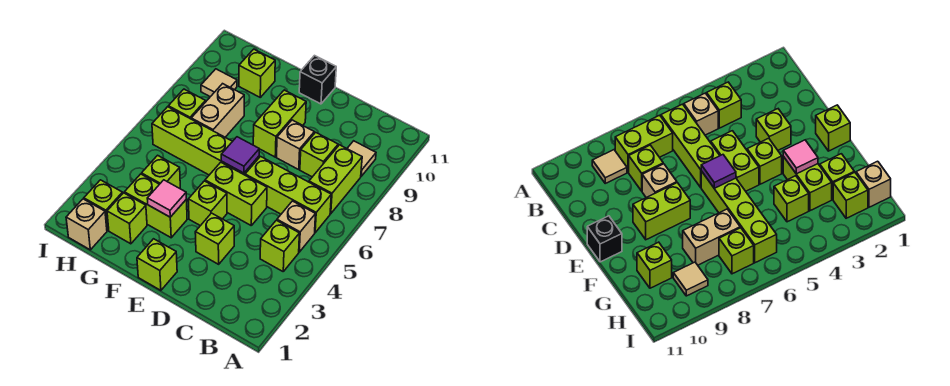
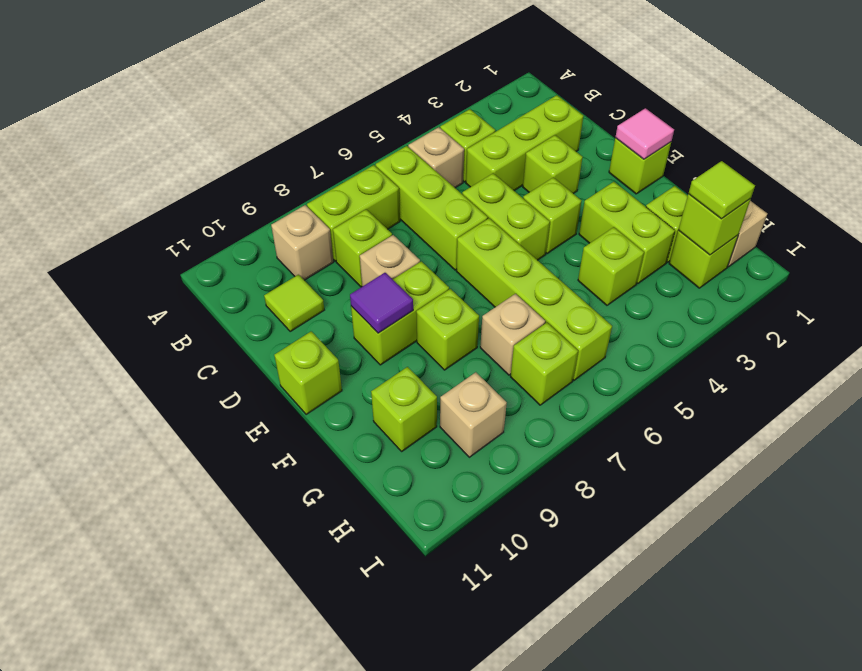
tan 1x1 tile [347,141,376,176] -> tan 1x1 brick [271,205,334,280]
none -> lime 1x3 brick [466,95,583,191]
none -> lime 1x1 tile [264,275,324,332]
purple 1x1 tile [221,137,259,173] -> purple 1x1 tile moved to [350,273,413,333]
black 1x1 brick [299,56,336,104] -> lime 1x1 brick [274,331,342,415]
pink 1x1 tile [147,180,186,217] -> pink 1x1 tile moved to [615,108,674,159]
none -> lime 1x1 brick [416,289,479,370]
tan 1x2 brick [191,84,244,137] -> tan 1x1 brick [480,294,545,375]
none -> lime 1x1 brick [679,194,751,255]
none -> lime 1x1 tile [688,161,755,219]
tan 1x1 tile [201,69,237,97] -> tan 1x1 brick [440,372,507,457]

